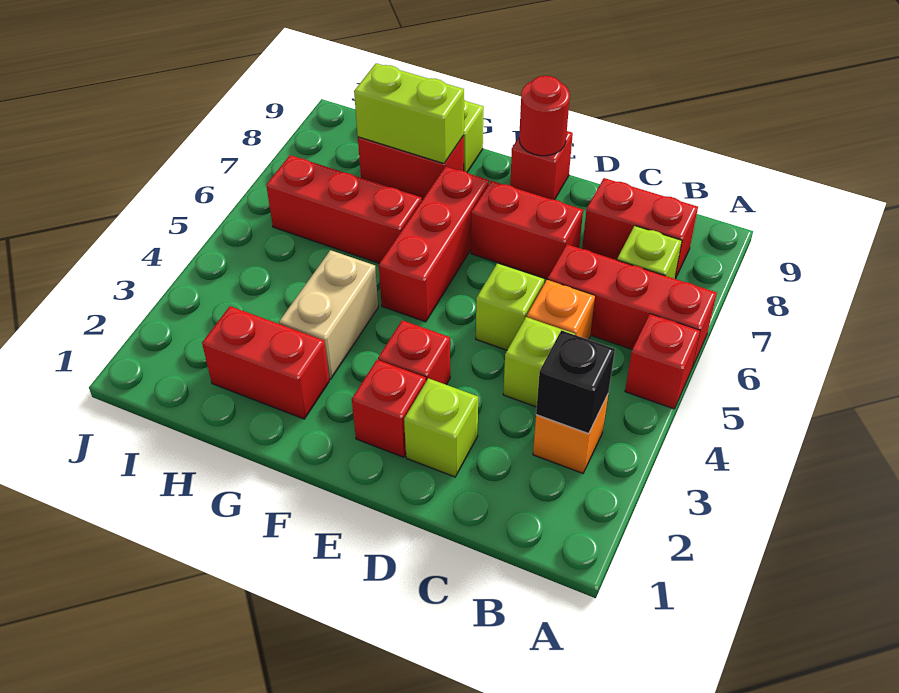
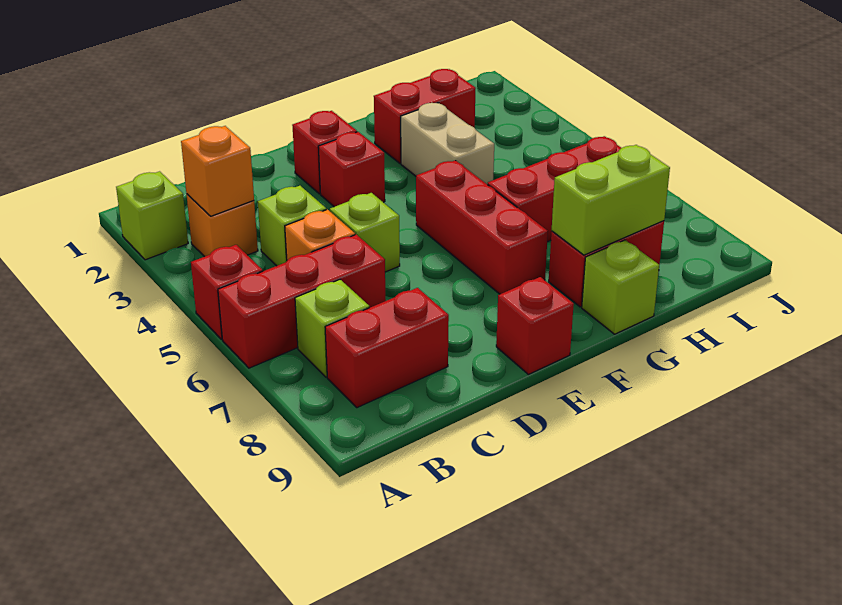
black 1x1 brick [536,330,615,433] -> orange 1x1 brick [181,126,254,216]
lime 1x1 brick [404,378,478,477] -> lime 1x1 brick moved to [116,171,188,260]
red 1x2 brick [471,181,583,279] -> none
red 1x1 round brick [519,76,570,156] -> none

